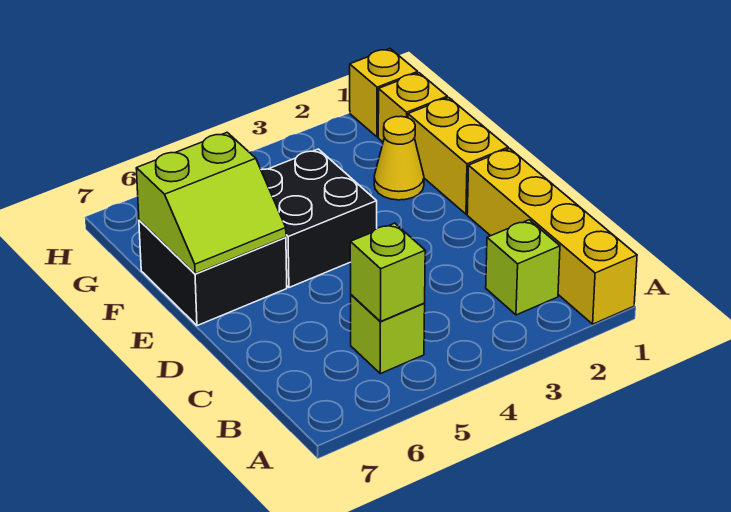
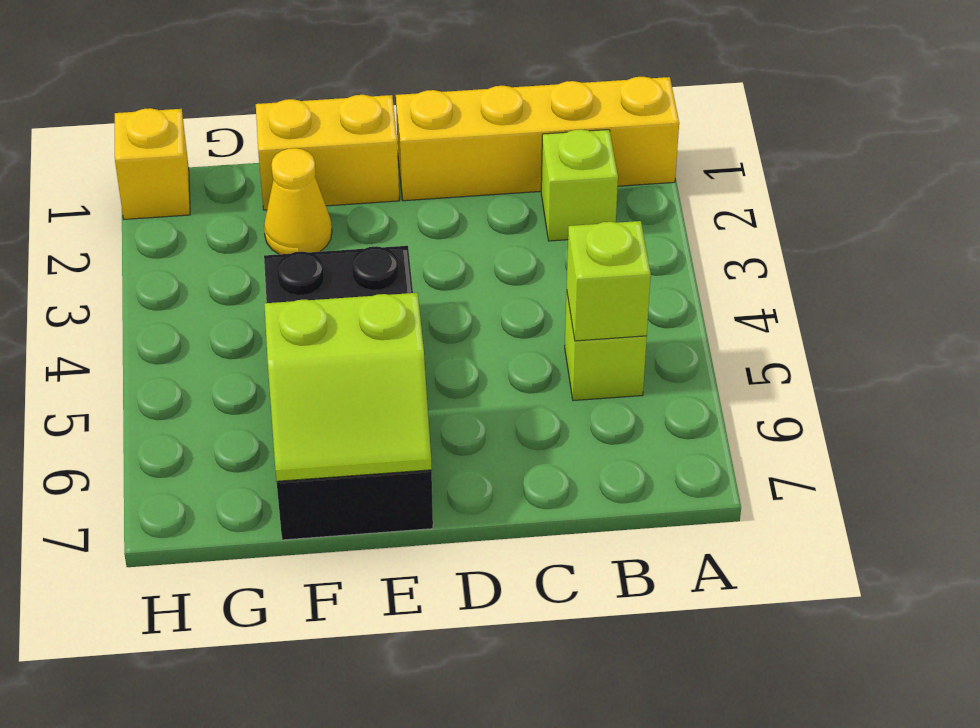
lime 2x2 slope [136,133,286,274] -> lime 2x2 slope turned to [264,293,432,481]
yellow 1x1 brick [378,73,447,142] -> none

